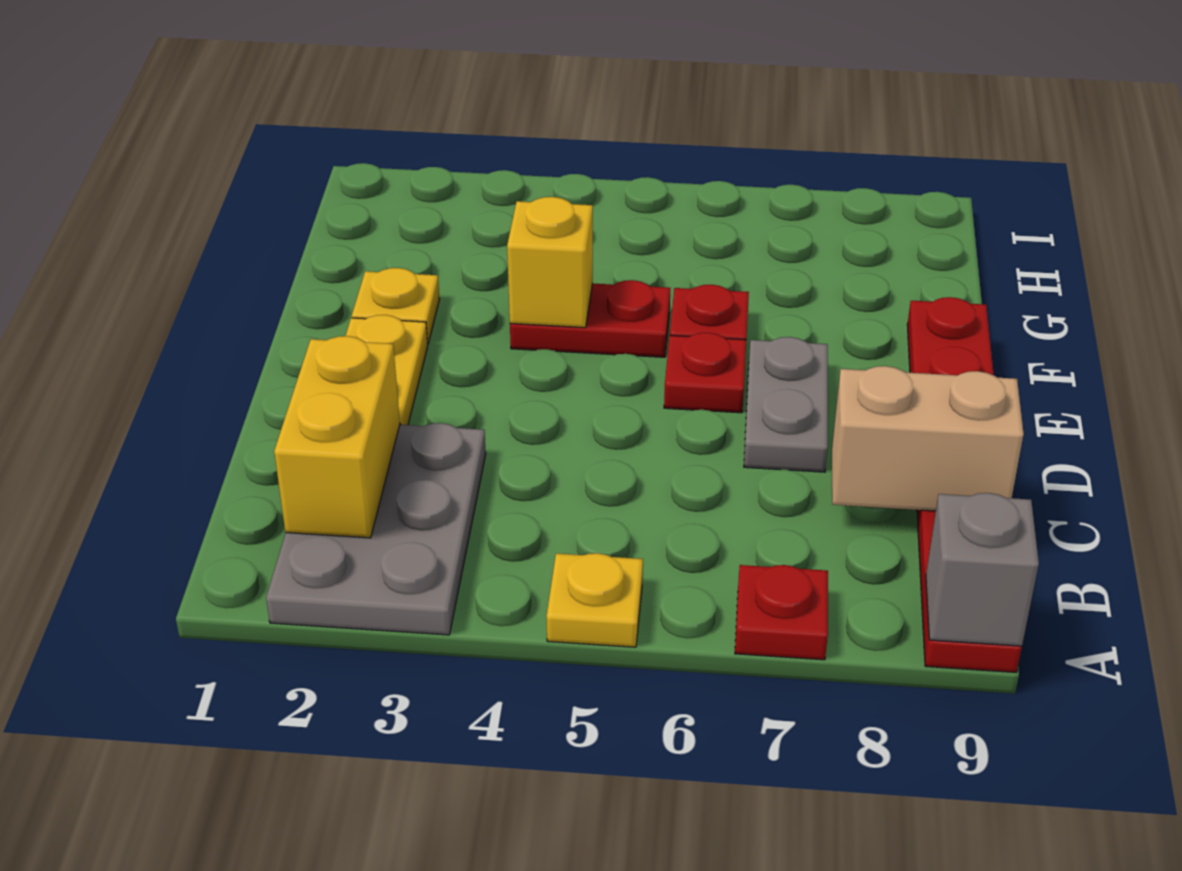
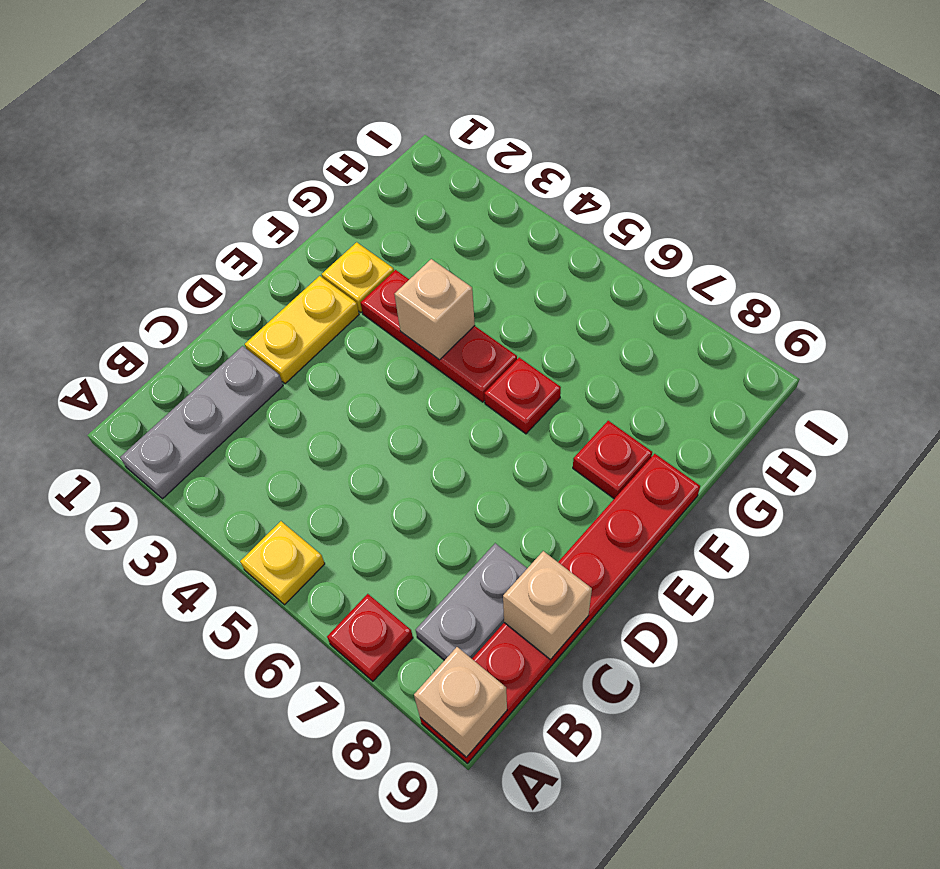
grey 2x3 plate [266,423,486,635] -> grey 1x3 plate [120,346,283,499]
grey 1x1 brick [926,493,1039,646] -> tan 1x1 brick [414,647,507,757]
yellow 1x2 brick [274,336,400,538] -> none
tan 1x2 brick [832,366,1024,511] -> tan 1x1 brick [503,551,592,660]
grey 1x2 plate [744,337,828,472] -> grey 1x2 plate moved to [416,543,527,660]
red 1x1 plate [664,333,746,413] -> red 1x1 plate moved to [573,421,652,499]
red 1x2 plate [510,280,670,357] -> red 1x3 plate [361,270,517,402]
yellow 1x1 brick [507,197,593,328] -> tan 1x1 brick [394,259,475,360]

